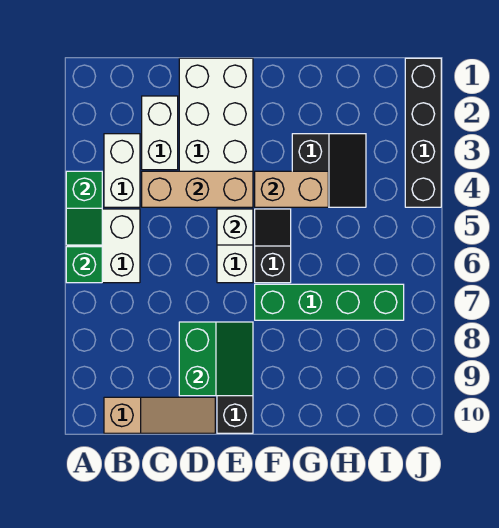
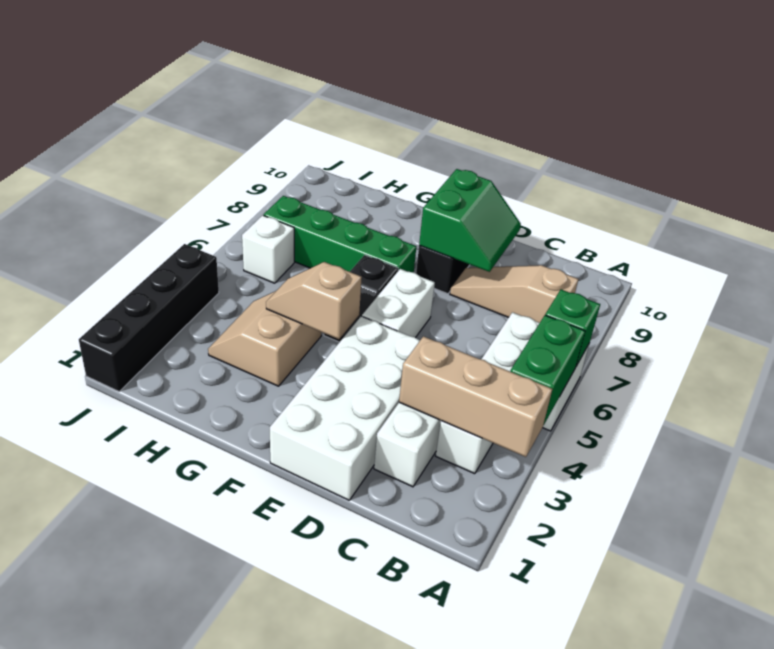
green 1x2 slope [66,171,102,245] -> green 1x2 brick [510,315,585,425]
tan 1x3 slope [104,397,215,433] -> tan 1x3 slope moved to [450,265,578,323]
tan 1x3 brick [142,171,253,207] -> tan 1x3 brick moved to [399,336,552,457]
green 2x2 slope [179,322,253,396] -> green 2x2 slope turned to [419,169,521,272]
white 1x1 brick [217,209,253,245] -> white 1x1 brick moved to [242,215,294,283]
tan 1x2 brick [255,171,328,207] -> tan 1x2 slope [266,262,362,339]
black 2x2 slope [292,134,366,207] -> tan 2x2 slope [208,291,321,386]

